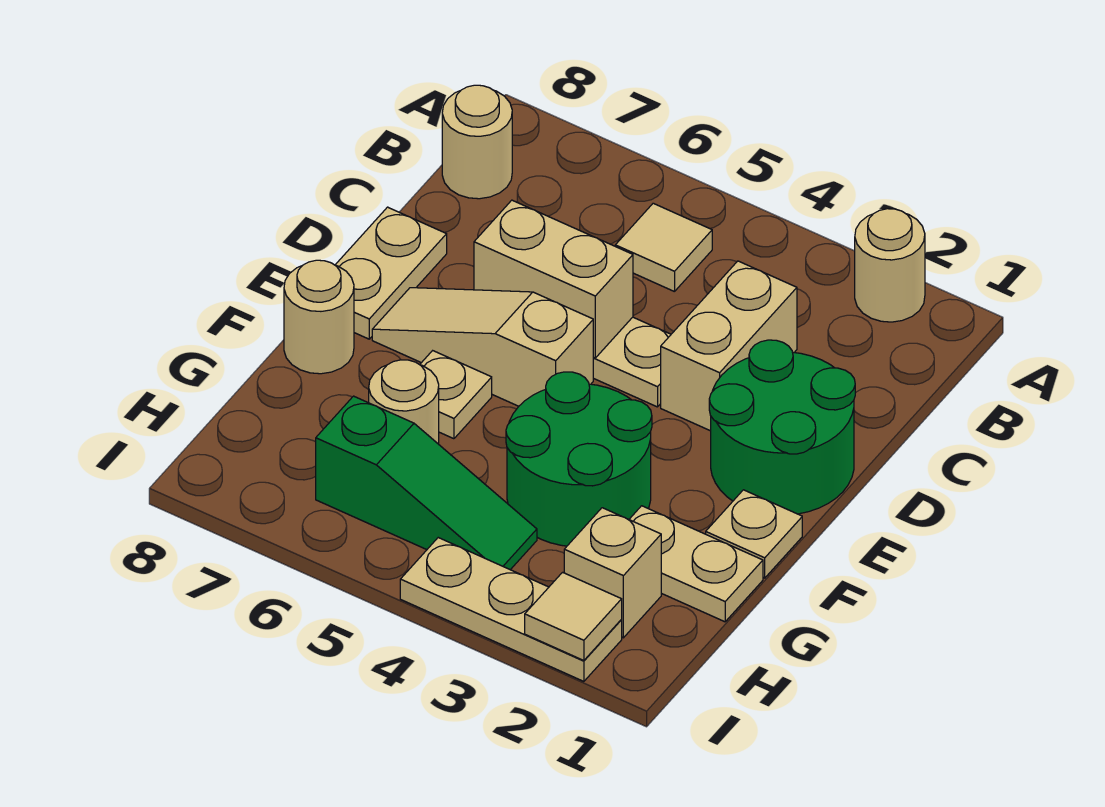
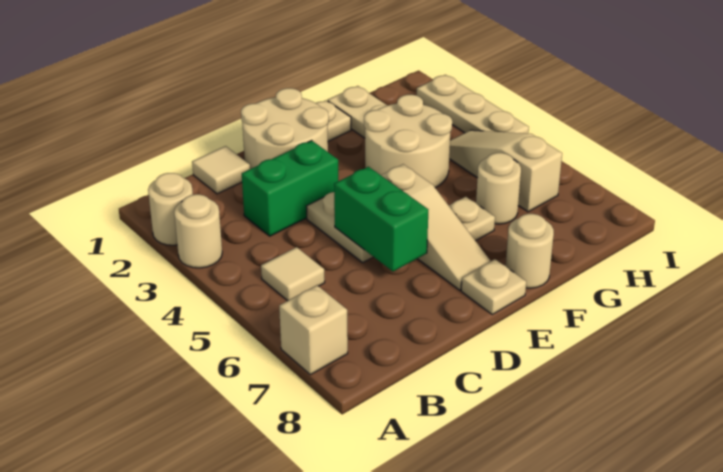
tan 1x1 round brick [442,85,512,199] -> tan 1x1 round brick moved to [174,194,222,268]
tan 1x2 brick [661,261,797,431] -> green 1x2 brick [242,140,338,236]
green 2x2 round brick [709,340,855,514] -> tan 2x2 round brick [241,88,329,169]
tan 1x2 brick [474,200,633,358] -> green 1x2 brick [334,167,428,272]
tan 1x2 plate [336,207,447,339] -> tan 1x1 plate [461,259,526,314]
green 2x2 round brick [506,372,652,546] -> tan 2x2 round brick [364,95,452,188]
tan 1x1 brick [564,508,661,638] -> tan 1x1 brick moved to [279,285,348,375]
green 1x3 slope [316,396,537,570] -> tan 1x3 slope [449,130,562,212]
tan 1x1 tile [525,572,622,661] -> tan 1x1 tile moved to [192,146,250,194]

